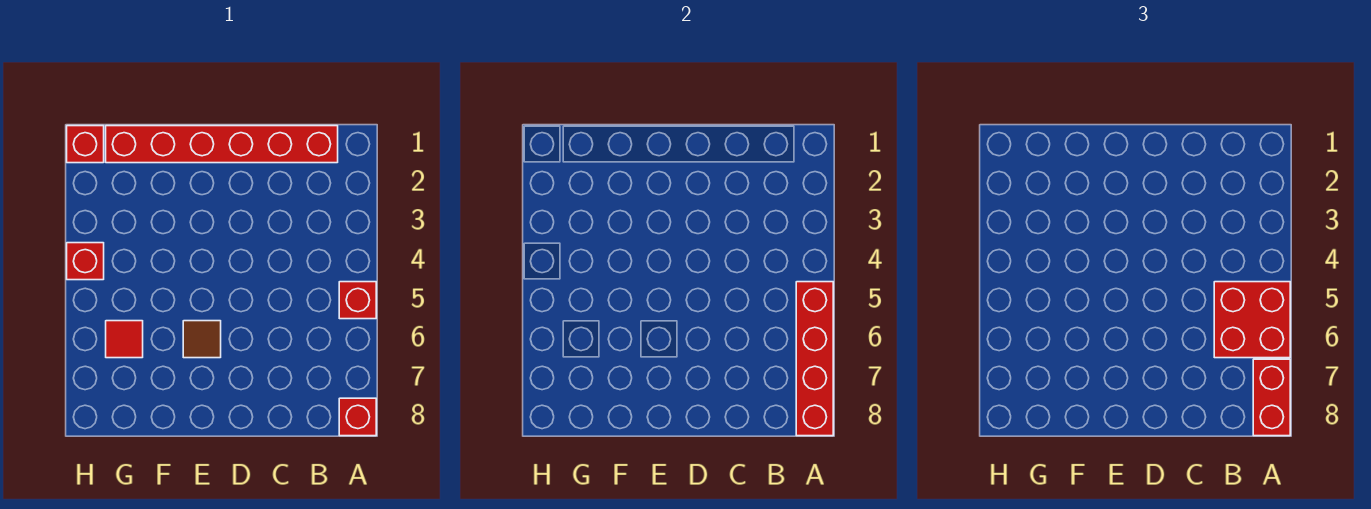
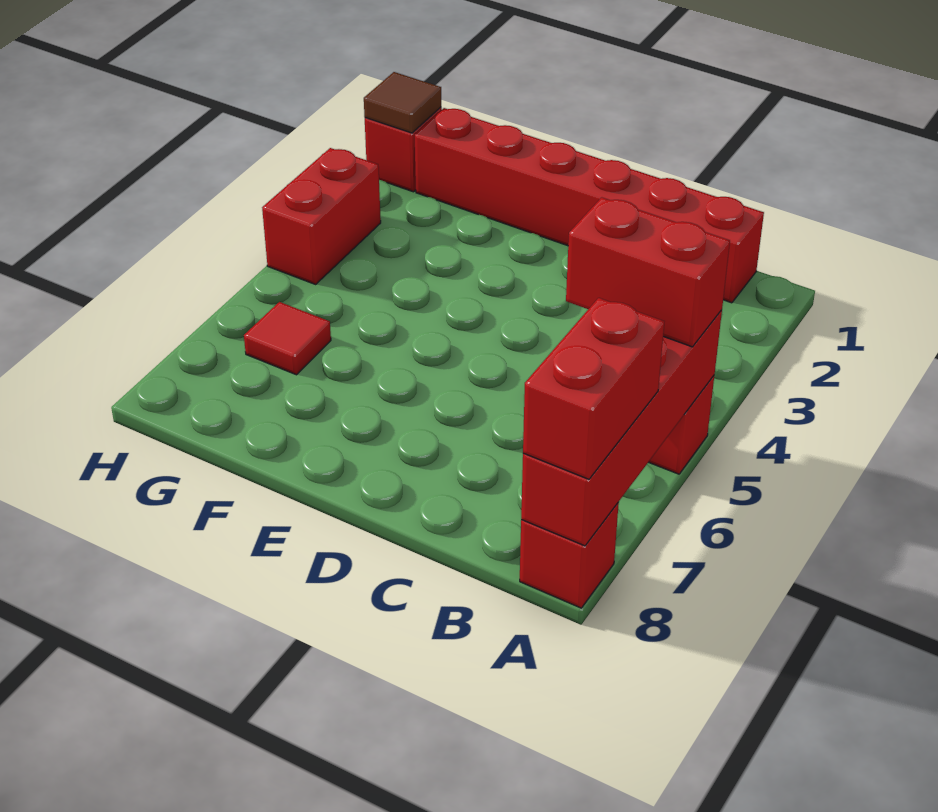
red 2x2 brick [1214,282,1290,358] -> red 1x2 brick [566,197,730,347]
brown 1x1 tile [183,321,221,358] -> brown 1x1 tile moved to [364,72,441,133]
red 1x1 brick [67,243,104,280] -> red 1x2 brick [262,148,381,284]

